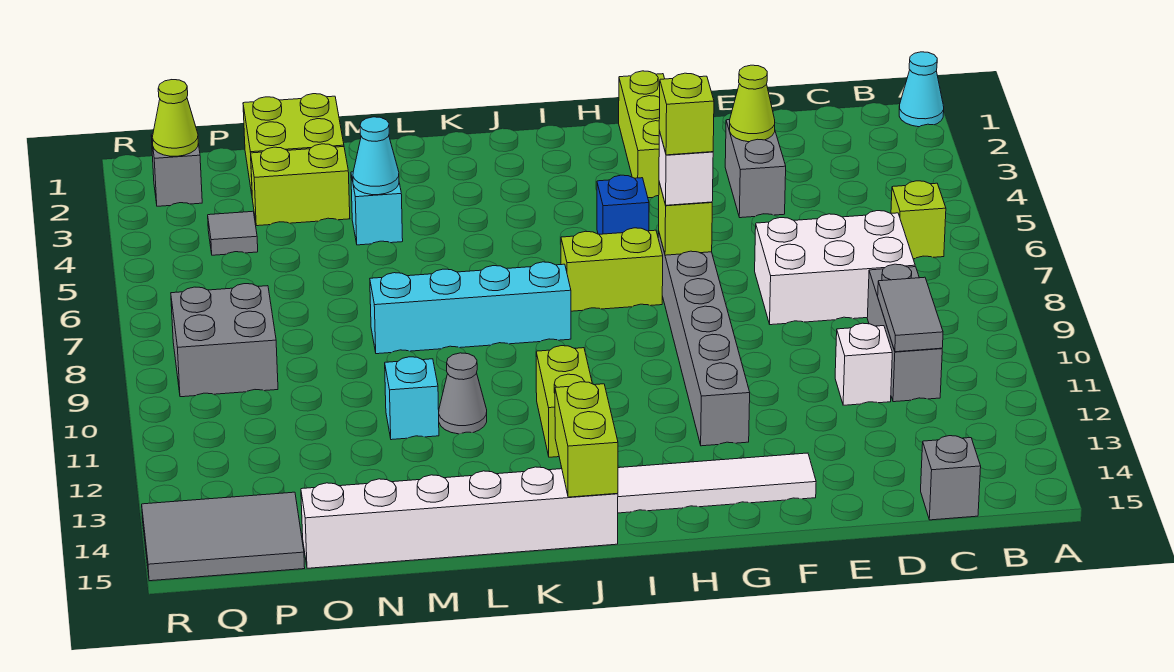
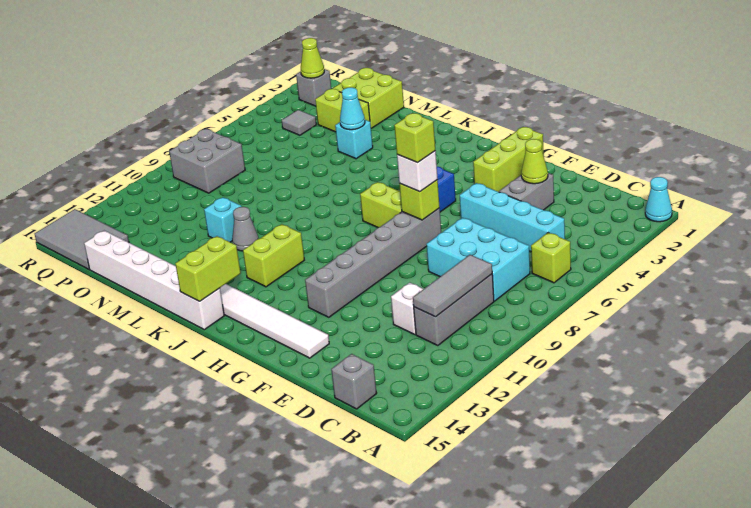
white 2x3 brick [755,211,915,325] -> cyan 2x3 brick [426,218,530,301]
grey 1x2 tile [878,277,943,352] -> grey 1x3 tile [413,255,492,317]
cyan 1x4 brick [370,262,571,354] -> cyan 1x4 brick moved to [460,183,565,252]

